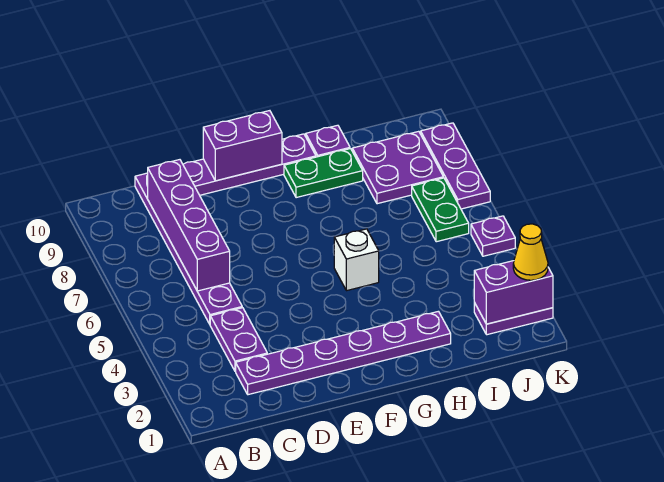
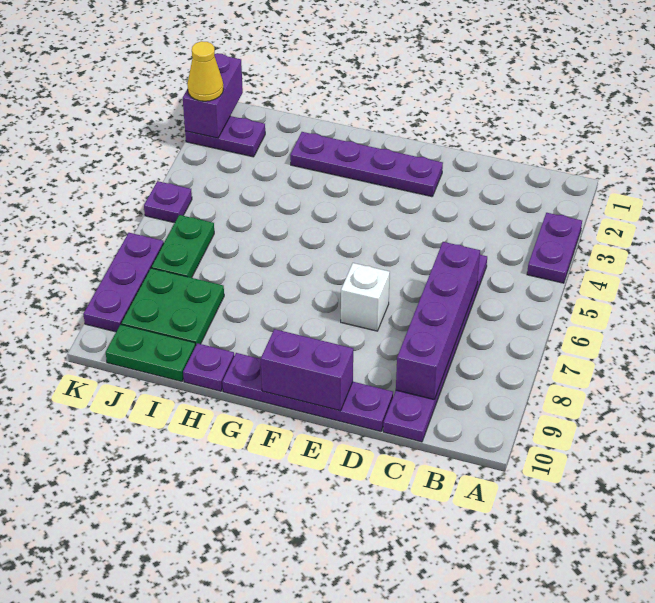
purple 1x6 plate [236,311,451,395] -> purple 1x4 plate [290,132,443,197]
purple 1x2 plate [210,308,267,371] -> purple 1x2 plate moved to [527,213,582,283]
white 1x1 brick [334,229,379,291] -> white 1x1 brick moved to [341,263,390,331]
green 1x2 plate [284,149,363,198] -> green 1x2 plate moved to [106,325,195,382]
purple 2x2 plate [352,131,443,204] -> green 2x2 plate [121,268,224,346]
purple 1x2 brick [474,261,553,324] -> purple 1x2 brick turned to [183,54,243,138]

